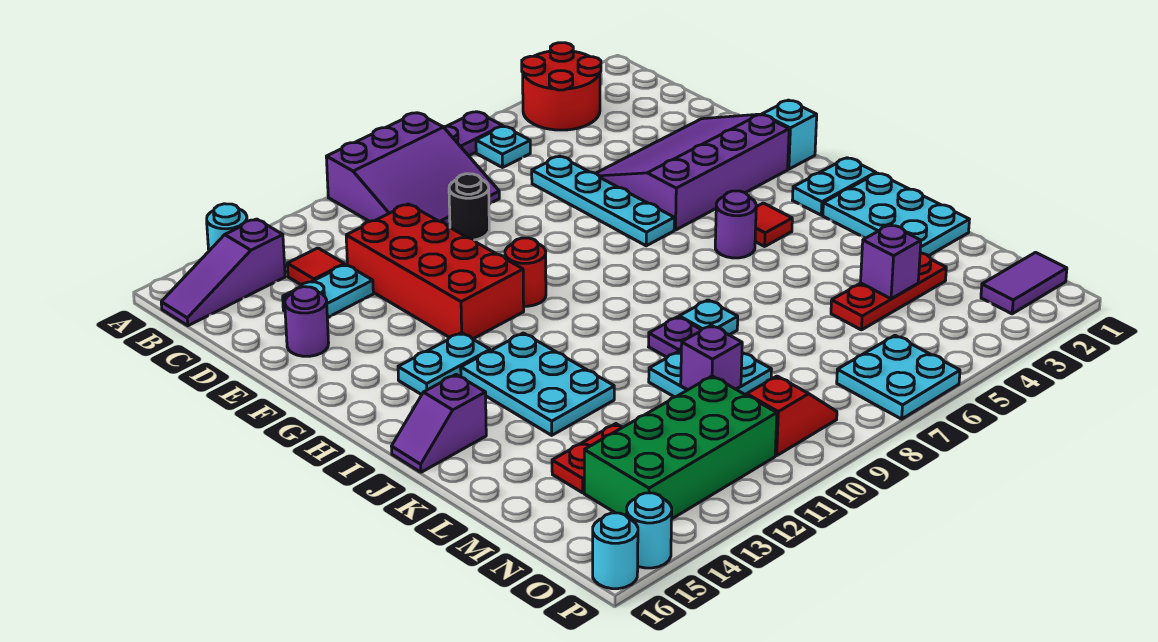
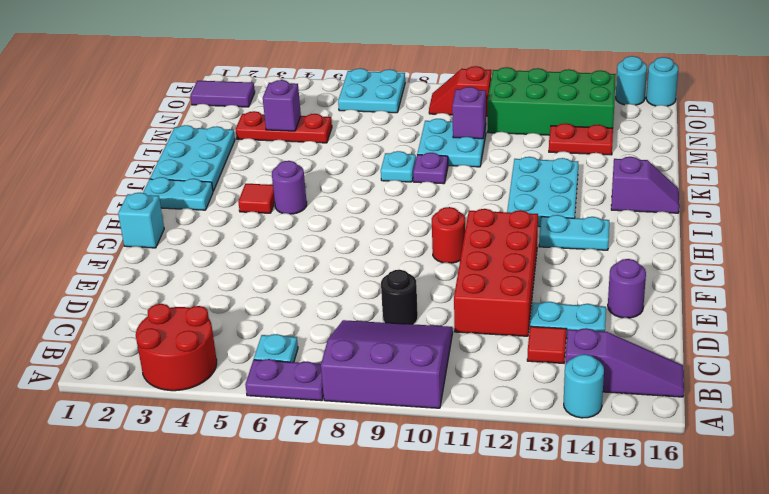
cyan 1x4 plate [532,156,674,246] -> none
purple 3x4 slope [596,114,789,230] -> none

